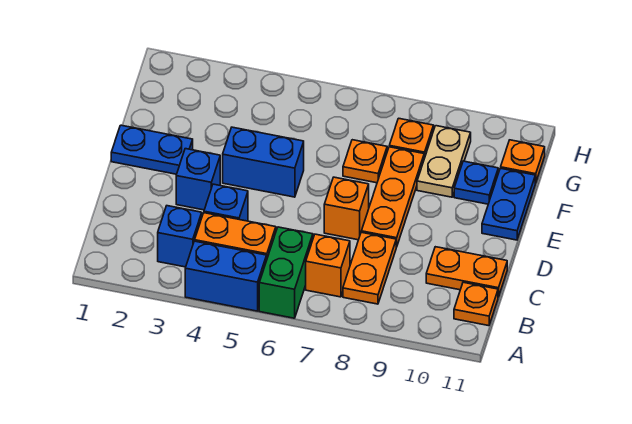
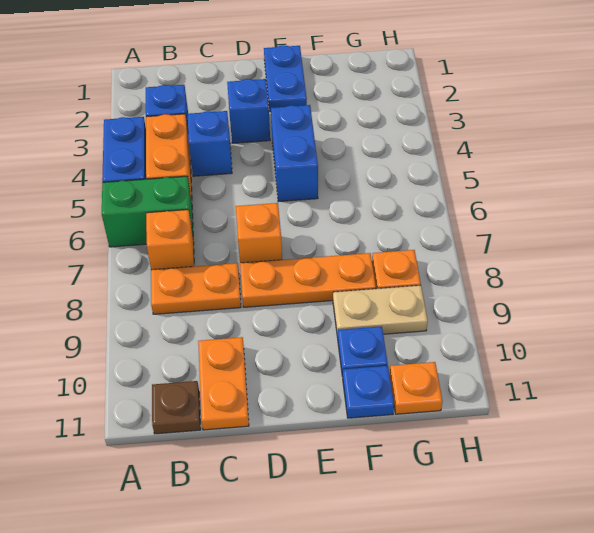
orange 1x1 plate [454,282,498,326] -> brown 1x1 plate [152,381,201,434]
blue 1x2 plate [482,168,535,240] -> blue 1x1 plate [343,366,394,418]
orange 1x1 plate [343,140,387,183] -> none

